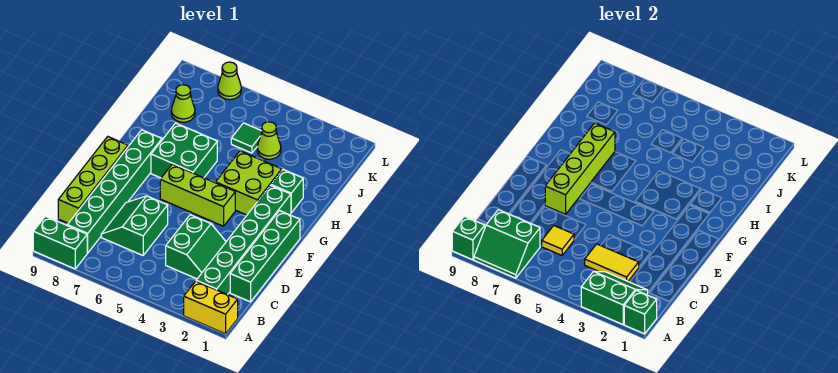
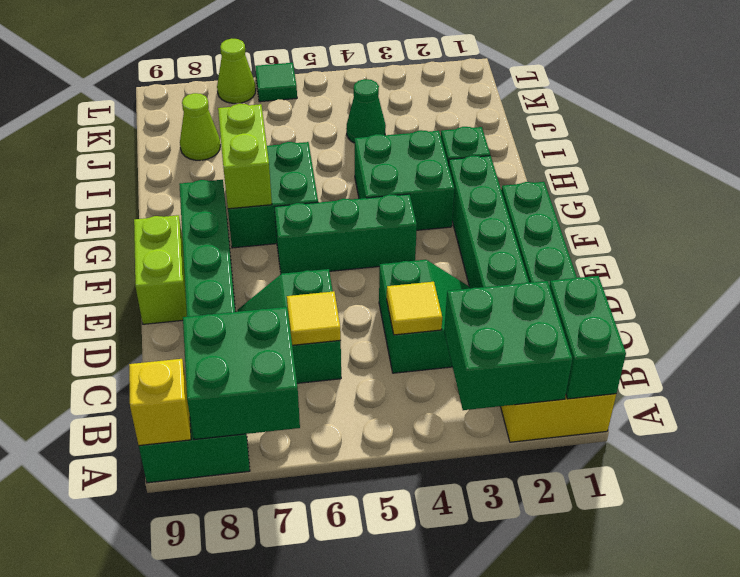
green 1x1 brick [624,290,657,334] -> green 1x2 brick [549,276,626,399]
green 2x2 slope [581,271,648,324] -> green 2x2 brick [444,281,572,410]
green 2x2 slope [474,210,540,278] -> green 2x2 brick [183,307,300,440]
green 1x1 brick [452,216,485,260] -> yellow 1x1 brick [129,359,191,446]
yellow 1x2 tile [585,244,639,281] -> yellow 1x1 tile [387,282,442,335]
lime 1x4 brick [58,137,128,223] -> lime 1x2 brick [134,215,187,324]
lime 1x4 brick [545,123,615,214] -> lime 1x2 brick [218,104,272,209]
lime 1x3 brick [160,164,235,226] -> green 1x3 brick [275,194,417,274]
lime 2x2 brick [216,151,282,215] -> green 2x2 brick [354,130,455,230]
lime 1x1 cone [257,122,281,159] -> green 1x1 cone [346,79,386,143]
green 1x1 tile [231,123,262,153] -> green 1x1 tile moved to [255,63,297,102]

